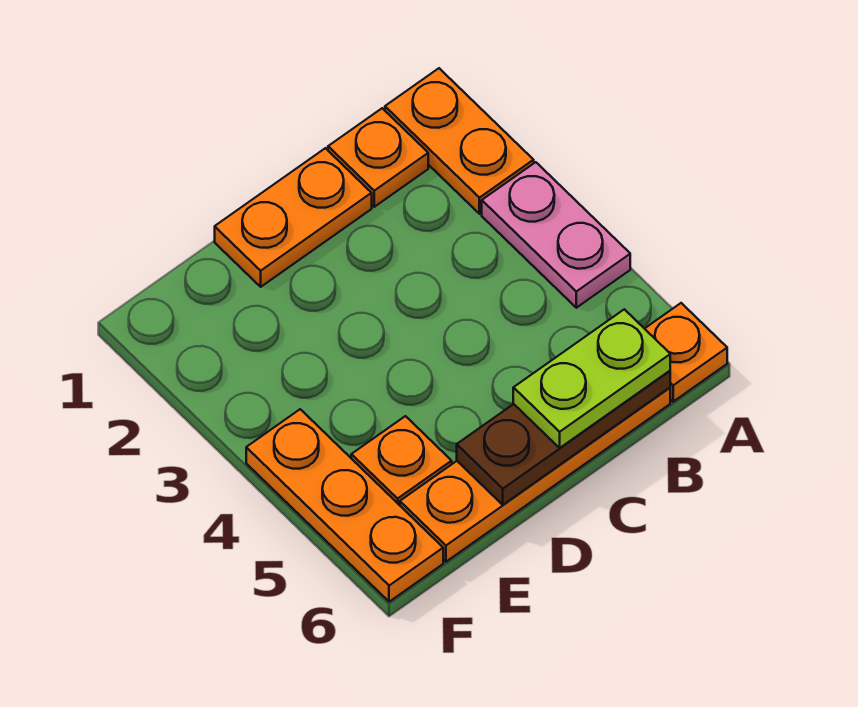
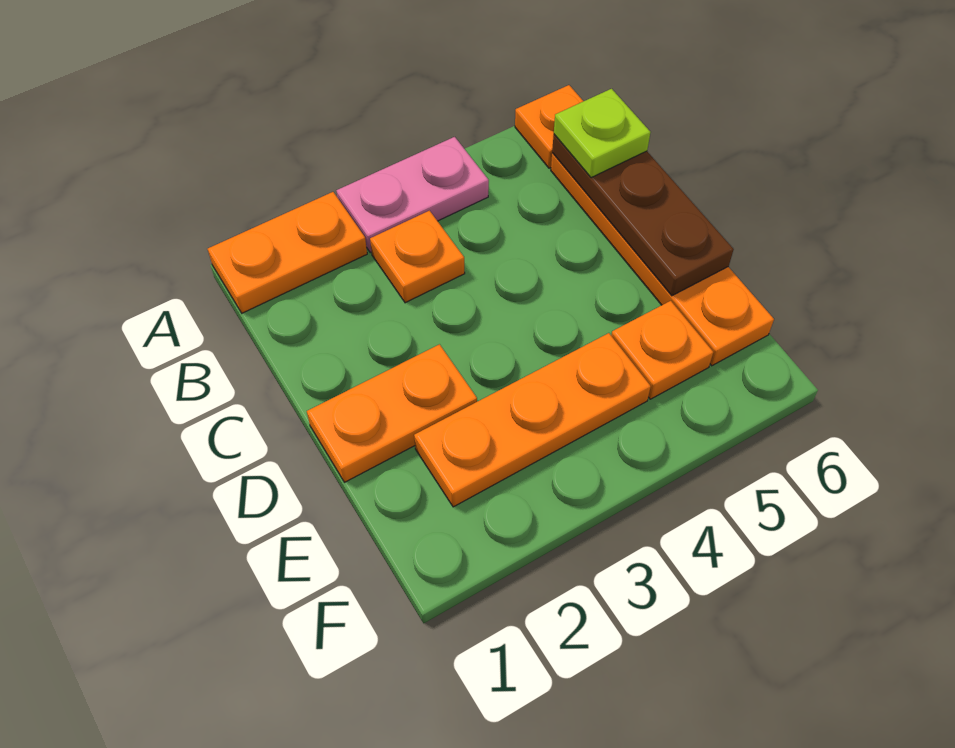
orange 1x1 plate [328,108,428,207] -> orange 1x1 plate moved to [370,211,465,303]
lime 1x2 plate [513,309,670,448] -> lime 1x1 plate [554,89,651,178]
orange 1x2 plate [215,148,372,287] -> orange 1x2 plate turned to [307,344,477,482]
orange 1x3 plate [246,409,443,602] -> orange 1x3 plate moved to [414,333,651,507]

